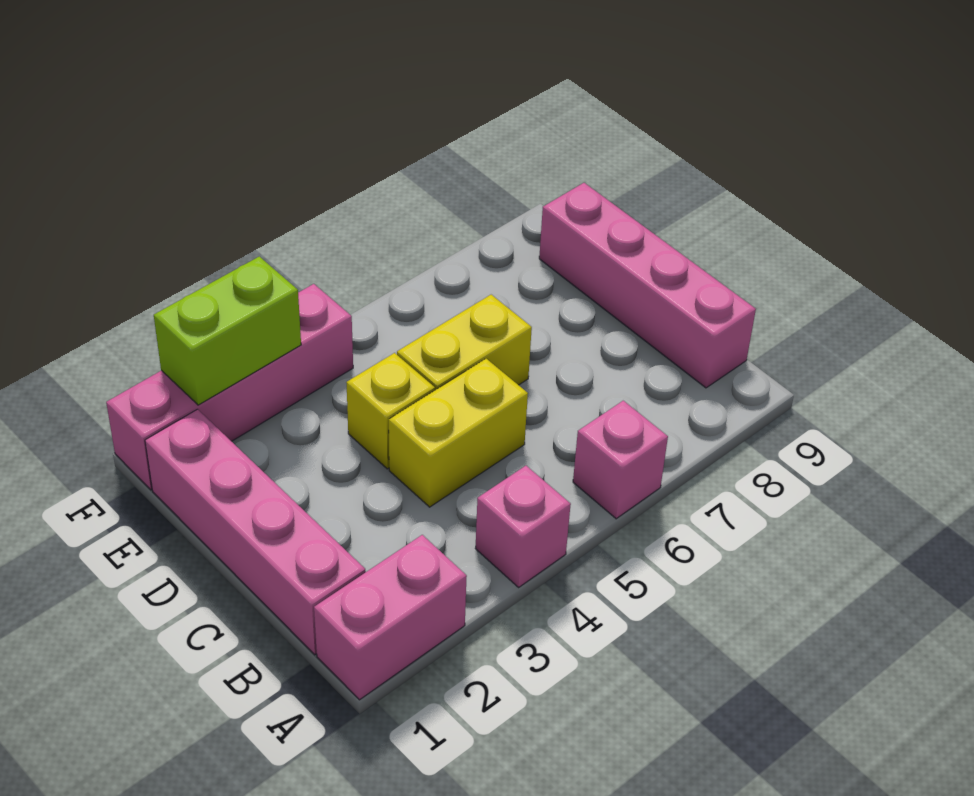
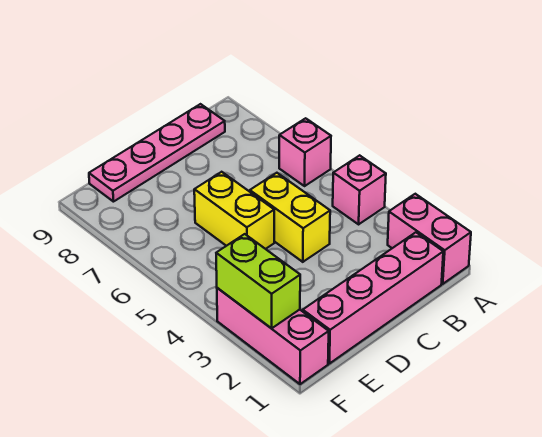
pink 1x4 brick [539,183,756,388] -> pink 1x4 plate [89,104,225,202]
yellow 1x1 brick [346,353,435,469] -> none
pink 1x4 brick [106,284,353,490] -> pink 1x3 brick [217,288,329,384]

